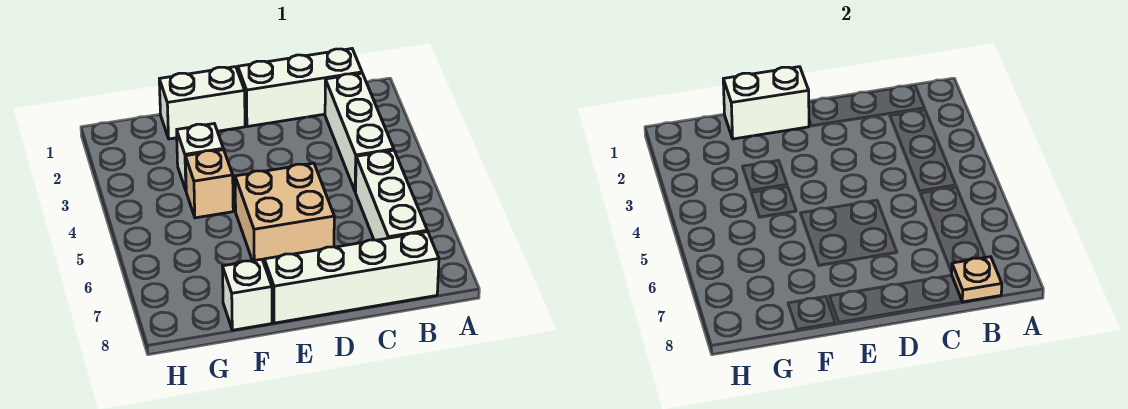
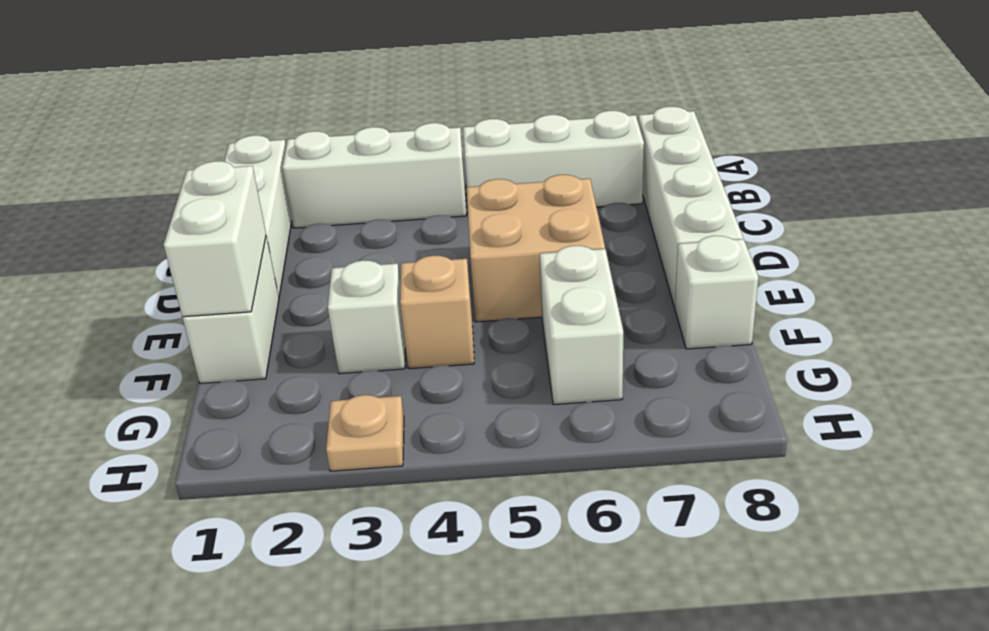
tan 1x1 plate [952,257,1002,302] -> tan 1x1 plate moved to [326,395,404,471]
none -> white 1x2 brick [540,246,623,405]

